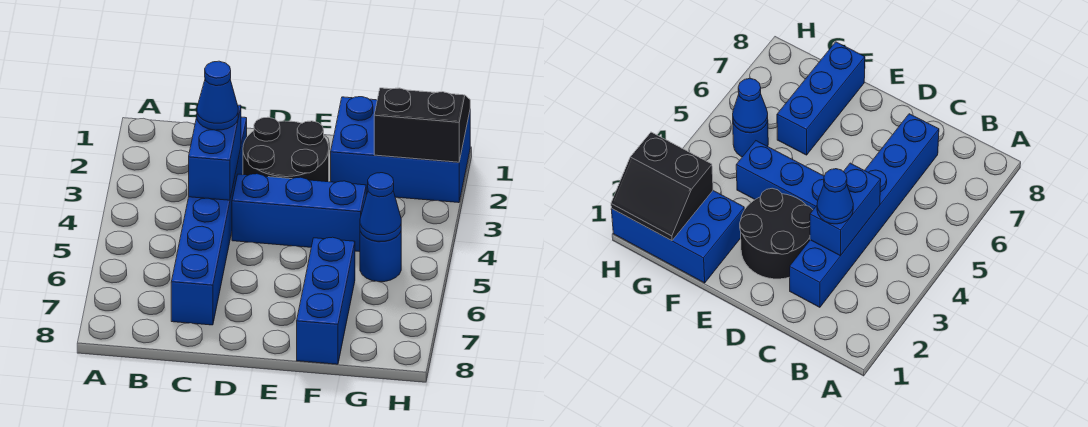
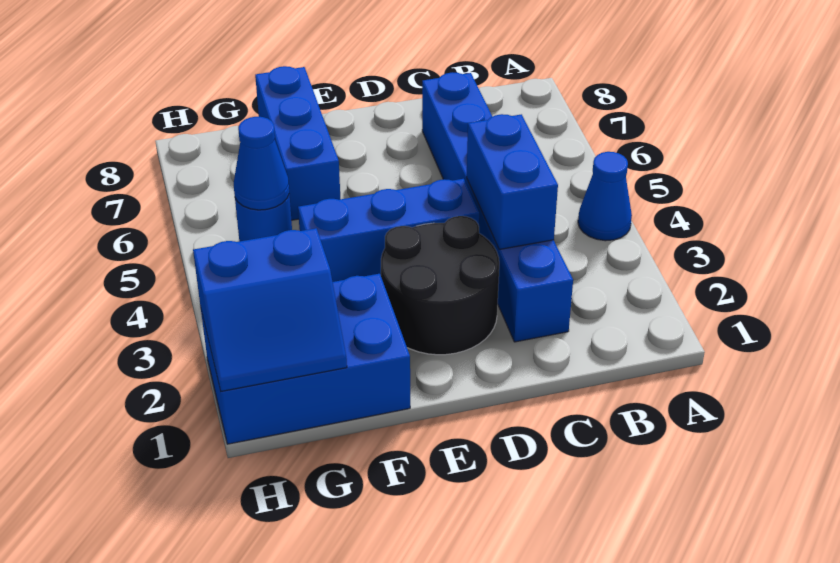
blue 1x1 cone [197,61,238,130] -> blue 1x1 cone moved to [578,152,632,241]
black 2x2 slope [374,88,470,162] -> blue 2x2 slope [193,228,347,391]

